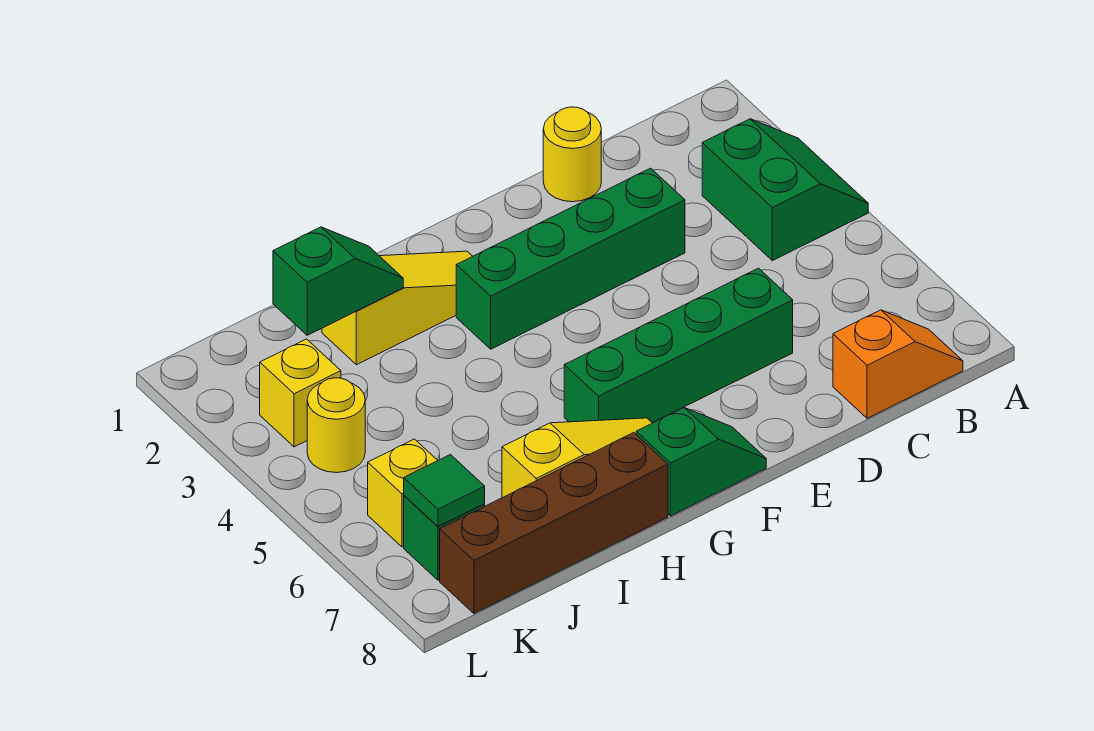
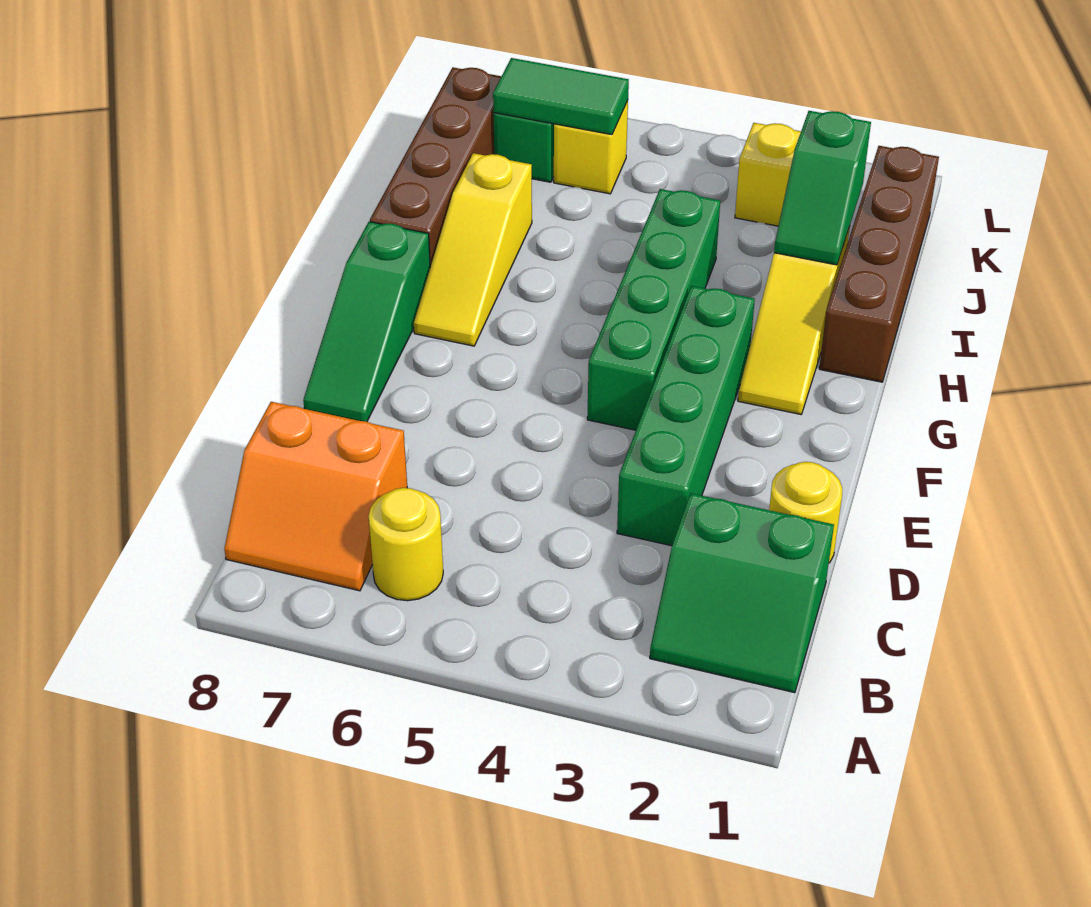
green 2x2 slope [702,119,868,261] -> green 2x2 slope moved to [650,493,834,693]
orange 1x2 slope [833,310,963,418] -> orange 2x2 slope [224,402,407,591]
green 1x4 brick [564,268,793,423] -> green 1x4 brick moved to [587,189,720,430]
green 1x2 slope [636,408,766,516] -> green 1x3 slope [303,222,430,422]
none -> brown 1x4 brick [819,146,939,382]
yellow 1x1 round brick [307,378,365,473] -> yellow 1x1 round brick moved to [368,488,443,601]
green 1x1 tile [404,455,485,526] -> green 1x2 tile [493,58,629,135]

